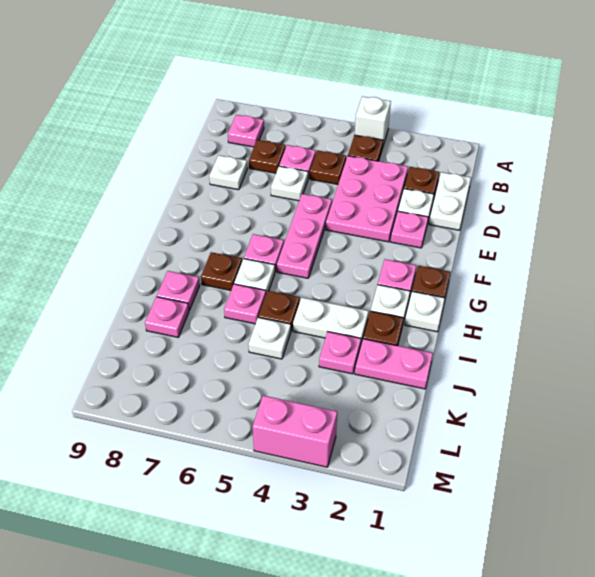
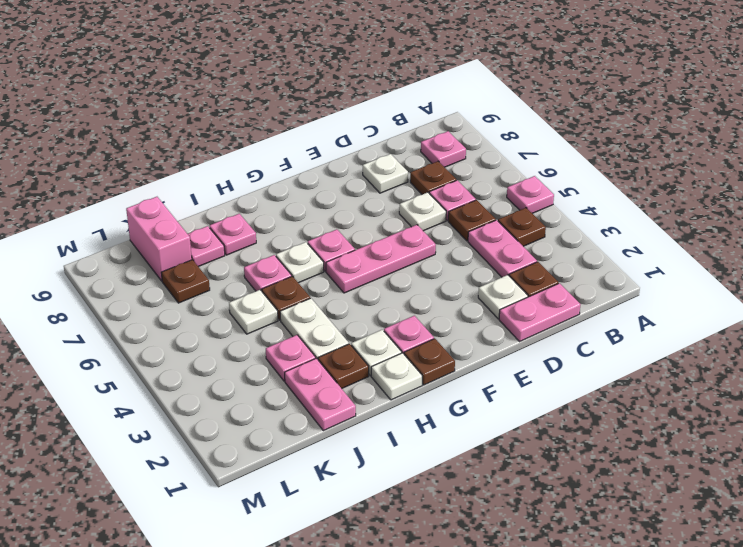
white 1x1 brick [355,96,391,146] -> none
white 1x2 plate [429,172,471,230] -> pink 1x2 plate [499,283,580,341]
pink 2x3 plate [326,156,408,242] -> pink 1x2 plate [468,220,537,277]
pink 1x1 plate [391,211,428,248] -> pink 1x1 plate moved to [507,176,554,213]
brown 1x1 plate [201,252,242,290] -> brown 1x1 plate moved to [161,260,210,303]
pink 1x2 brick [253,396,337,467] -> pink 1x2 brick moved to [126,197,192,281]

